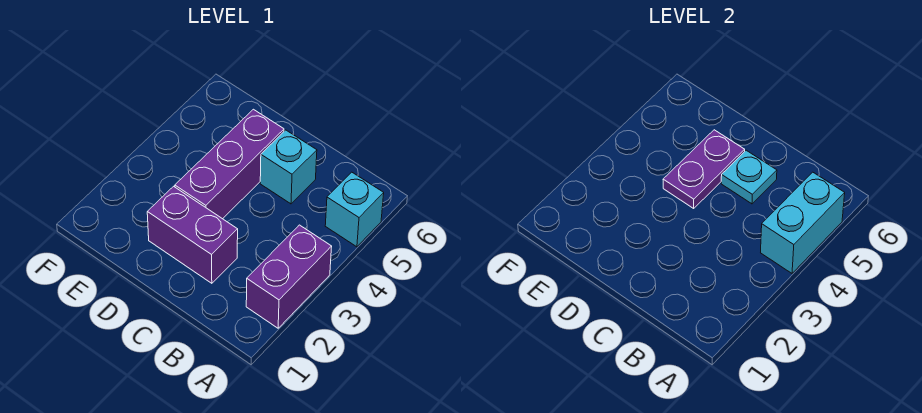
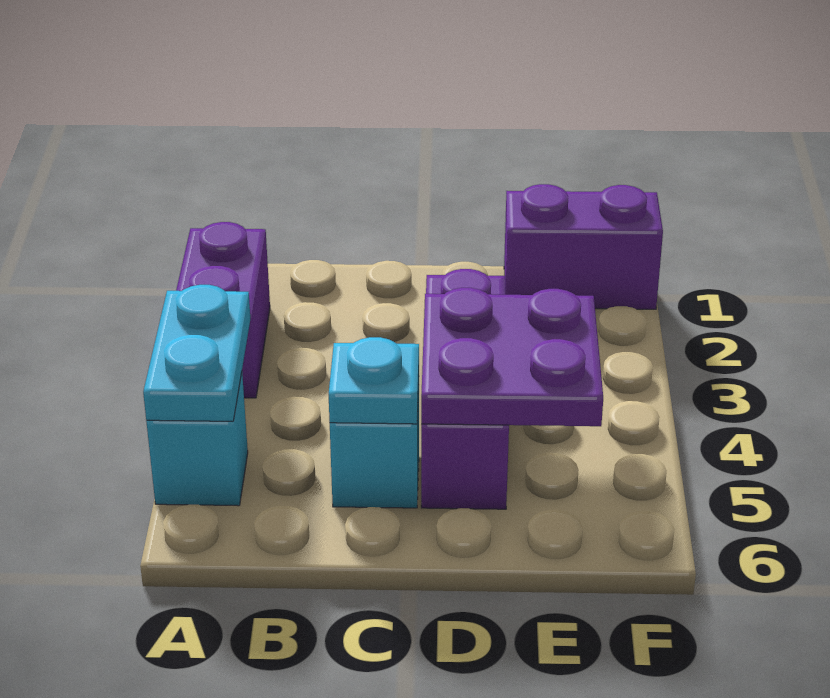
cyan 1x2 brick [761,172,845,273] -> cyan 1x2 plate [143,285,250,421]
purple 1x2 brick [147,186,238,283] -> purple 1x2 brick moved to [504,184,663,309]
purple 1x2 plate [663,130,745,208] -> purple 2x2 plate [421,288,603,426]

